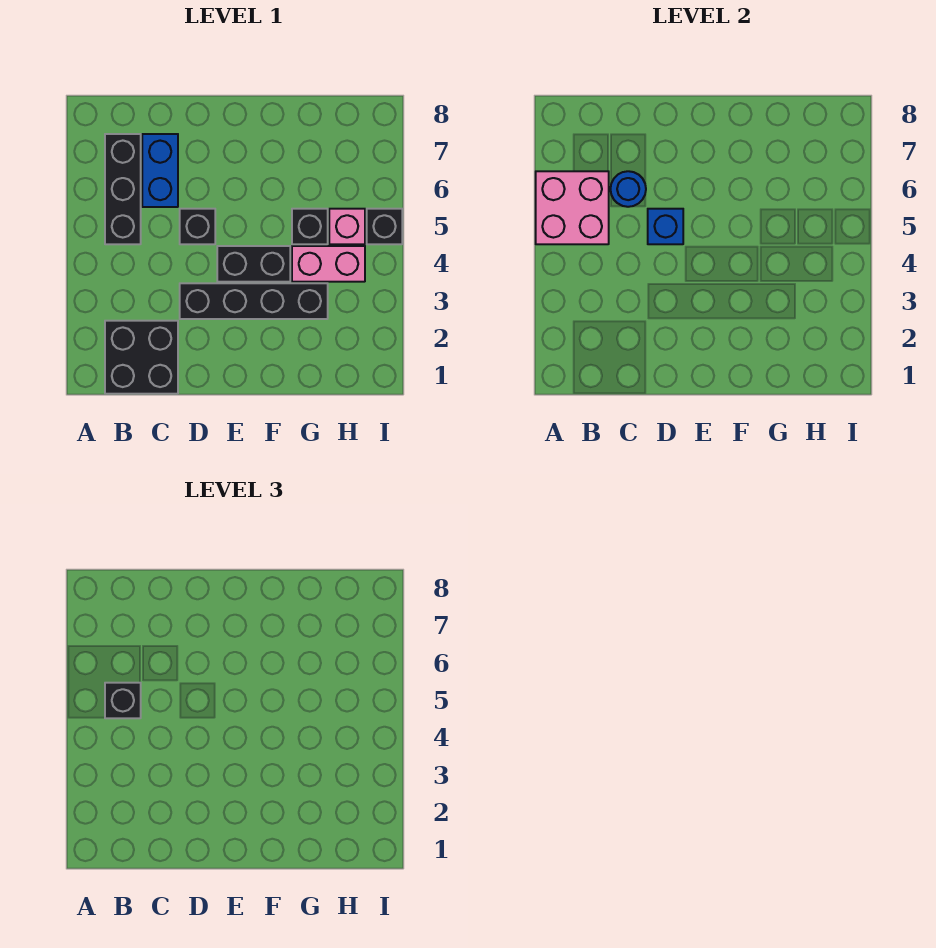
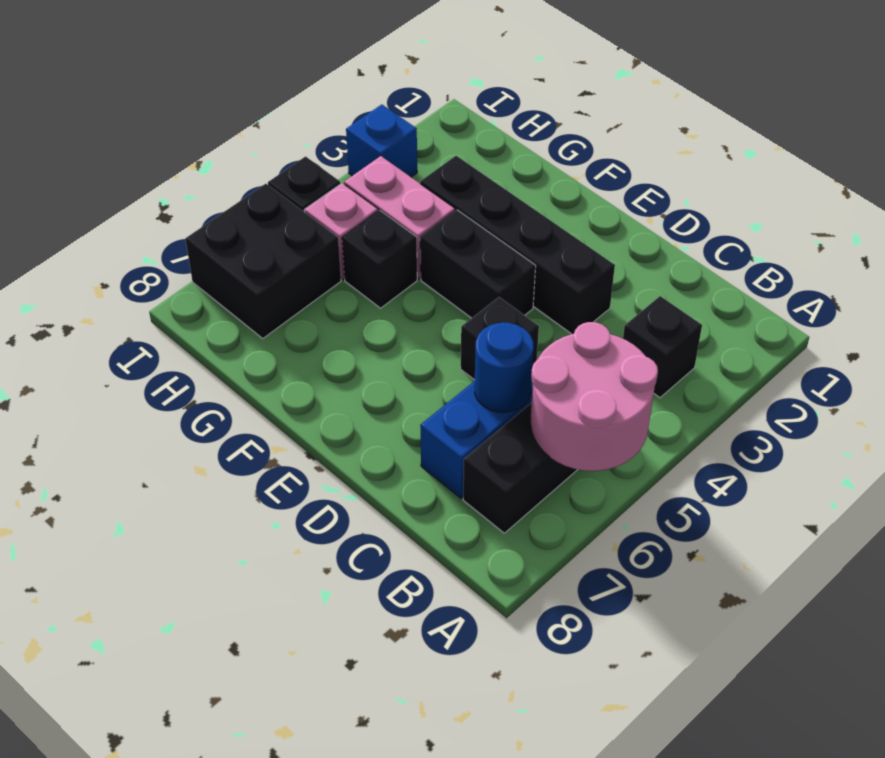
pink 2x2 brick [536,171,609,244] -> pink 2x2 round brick [530,322,658,471]
black 2x2 brick [105,321,178,394] -> black 2x2 brick moved to [185,184,341,338]
black 1x1 brick [105,683,141,718] -> black 1x1 brick moved to [623,296,702,398]
blue 1x1 brick [648,209,683,244] -> blue 1x1 brick moved to [346,105,417,177]

